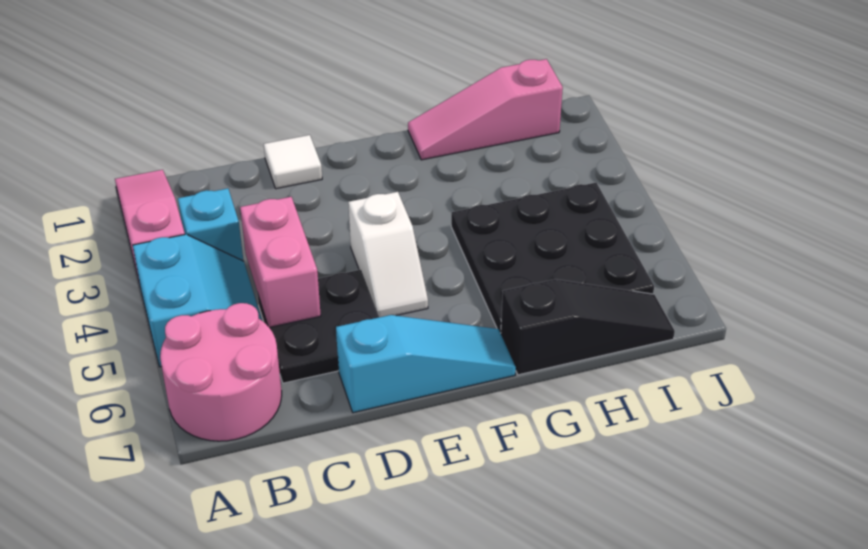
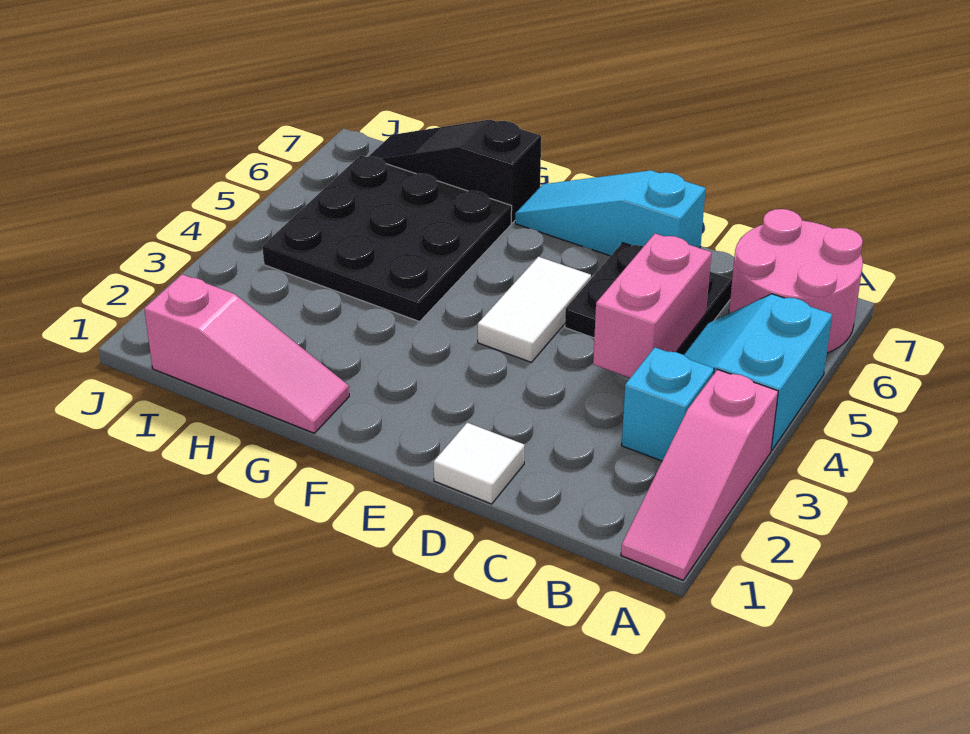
white 1x2 slope [348,192,428,317] -> white 1x2 tile [478,257,591,362]

